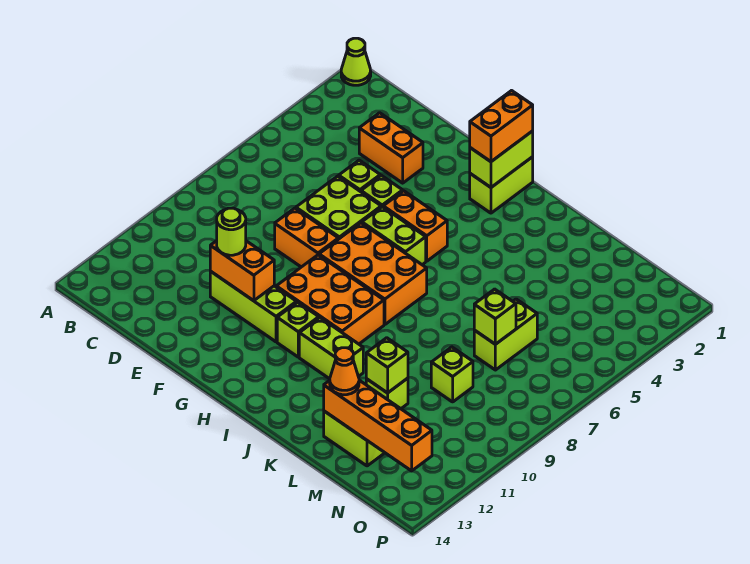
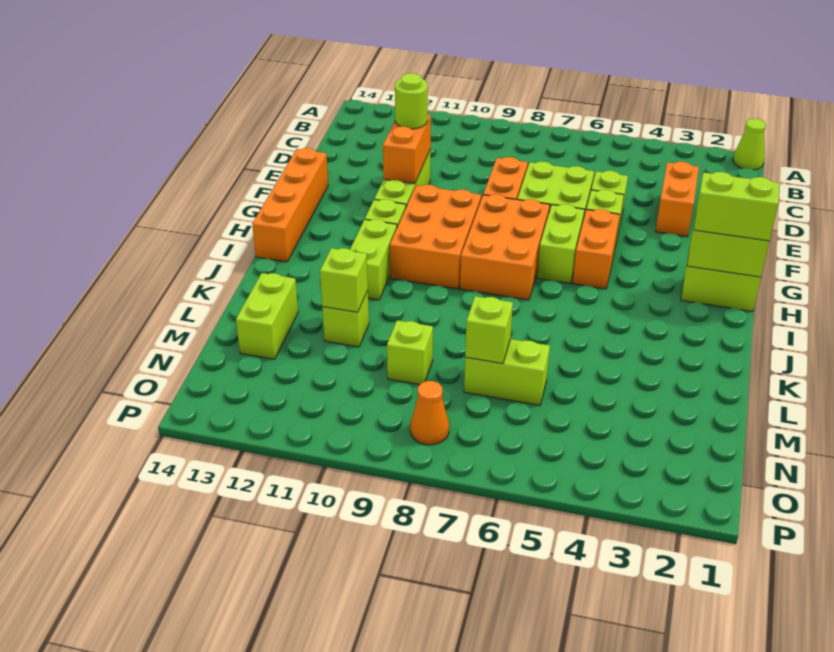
orange 1x2 brick [470,91,533,162] -> lime 1x2 brick [694,172,779,241]
orange 1x4 brick [324,380,432,471] -> orange 1x4 brick moved to [252,148,328,262]
orange 1x1 cone [330,348,359,395] -> orange 1x1 cone moved to [410,381,449,445]

